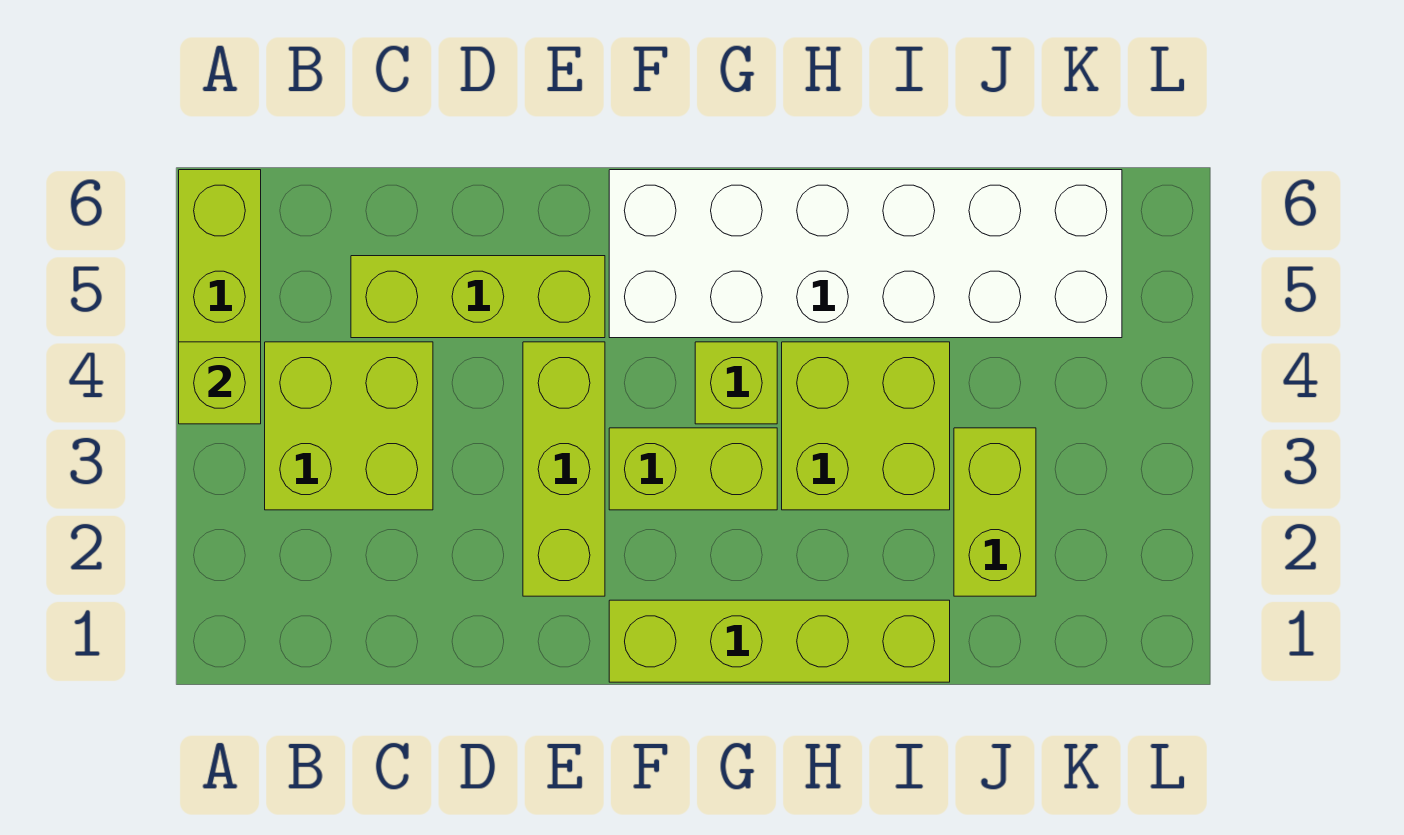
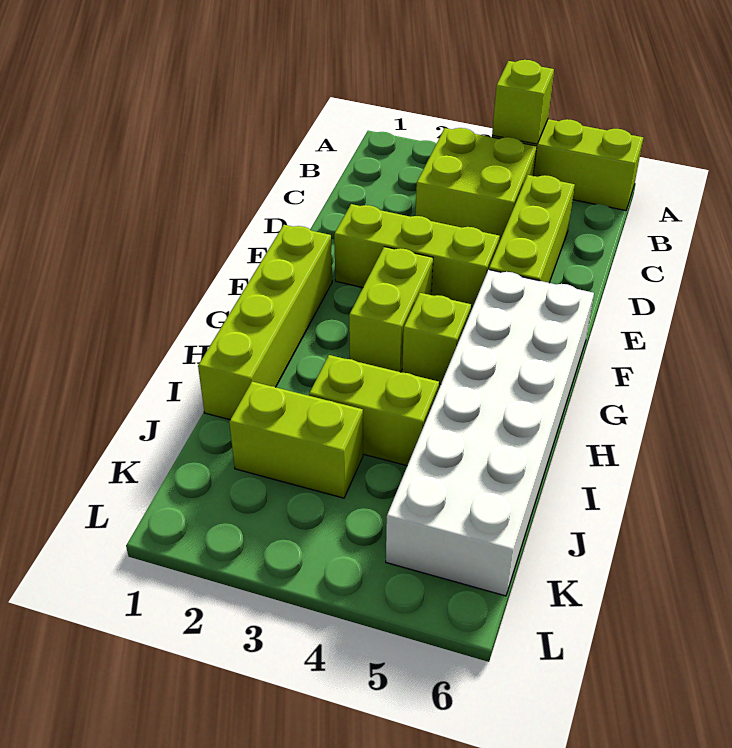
lime 2x2 brick [782,342,950,510] -> lime 1x2 brick [309,355,439,466]

